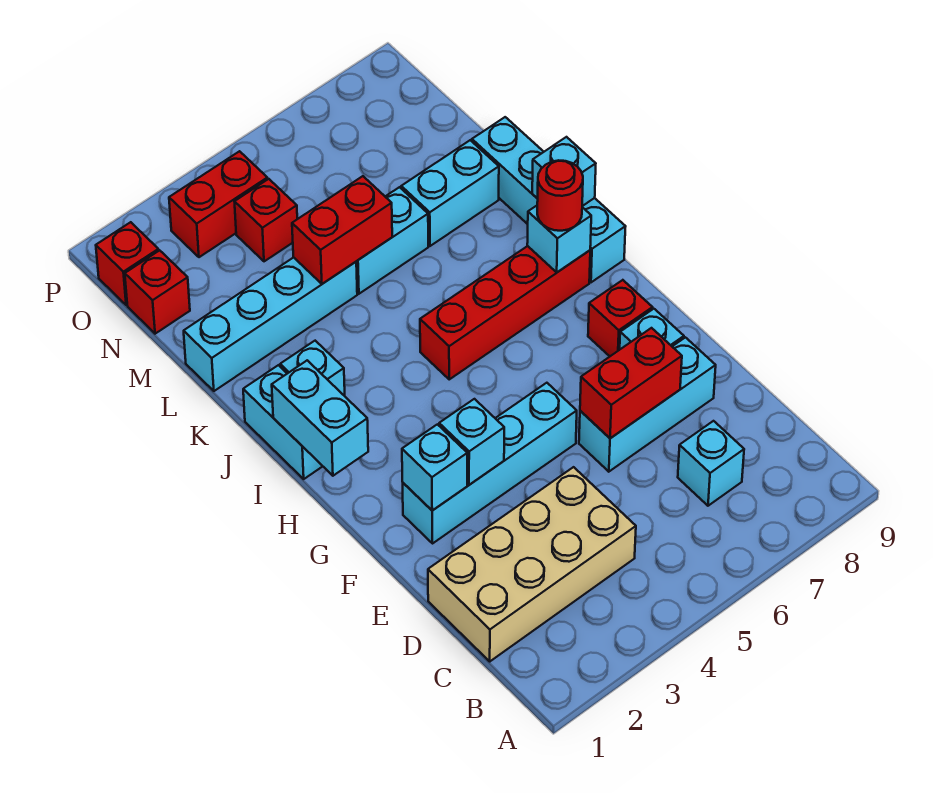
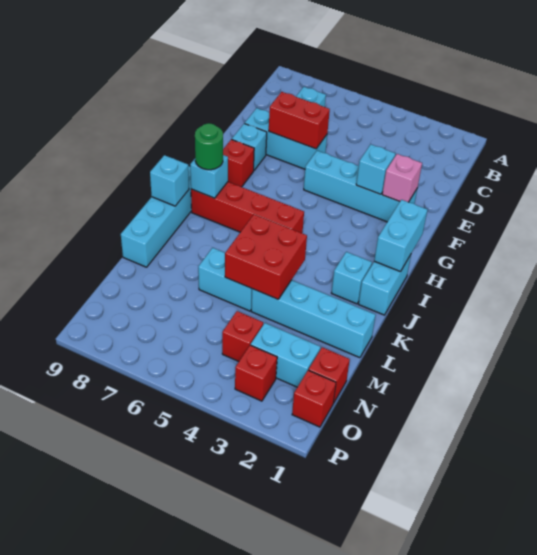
tan 2x4 brick [428,467,636,661] -> none
cyan 1x1 brick [402,424,467,511] -> pink 1x1 brick [382,154,422,202]
red 1x1 round brick [537,160,583,231] -> green 1x1 round brick [195,123,223,170]
red 1x2 brick [292,176,392,284] -> red 2x2 brick [225,214,307,299]
cyan 1x2 brick [401,140,499,246] -> cyan 1x2 brick moved to [251,323,321,387]
red 1x2 brick [169,151,268,257] -> red 1x1 brick [235,345,277,401]

